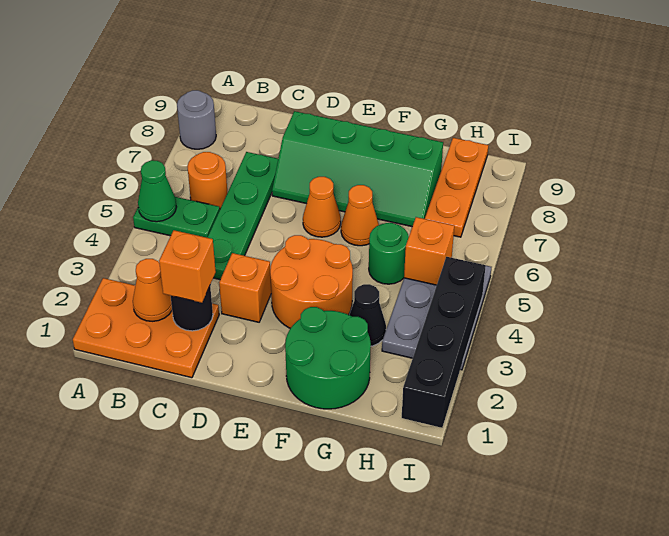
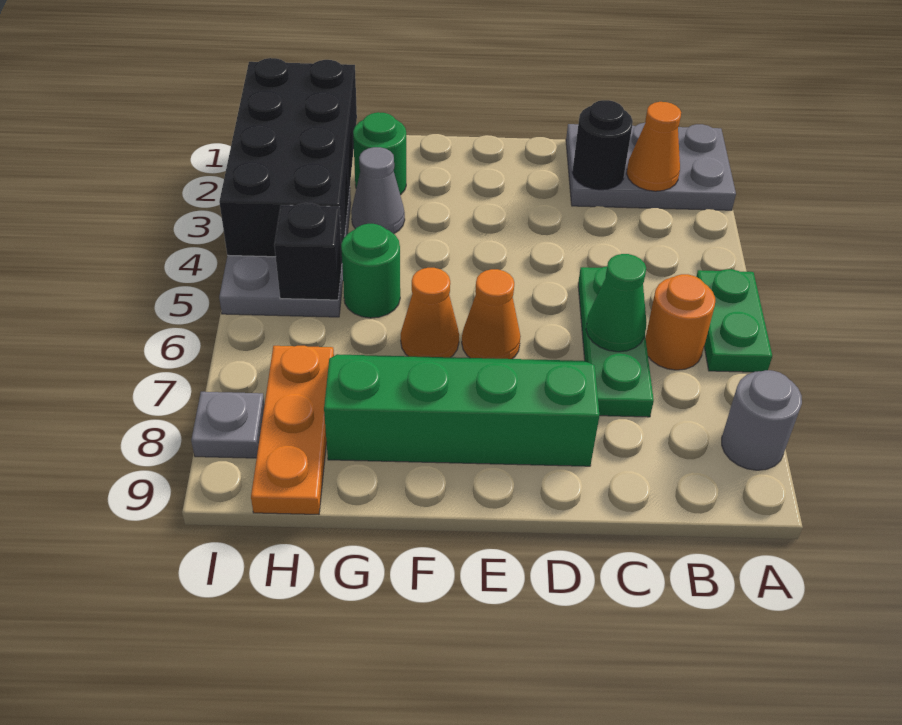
orange 2x3 plate [73,278,219,378] -> grey 2x3 plate [566,123,736,210]
green 1x2 plate [133,197,220,238] -> green 1x2 plate turned to [696,269,772,372]
green 1x1 cone [138,160,176,222] -> green 1x1 cone moved to [586,254,647,352]
orange 1x1 brick [159,230,216,303] -> none
green 1x4 plate [207,152,278,280] -> green 1x3 plate [578,266,654,417]
orange 1x1 brick [219,253,271,322] -> none
orange 2x2 round brick [270,235,353,328] -> none
green 2x2 round brick [285,307,371,409] -> green 1x1 round brick [353,112,406,195]
black 1x1 cone [349,284,386,346] -> grey 1x1 cone [351,147,405,234]
orange 1x1 brick [404,217,454,285] -> black 1x1 brick [274,203,342,300]
black 1x4 brick [402,257,486,428] -> black 2x4 brick [219,58,357,257]
none -> grey 1x1 plate [191,392,265,458]

